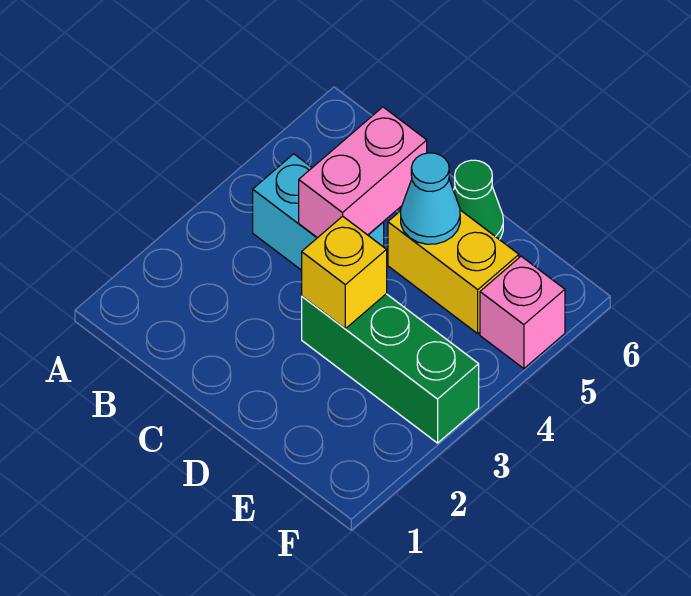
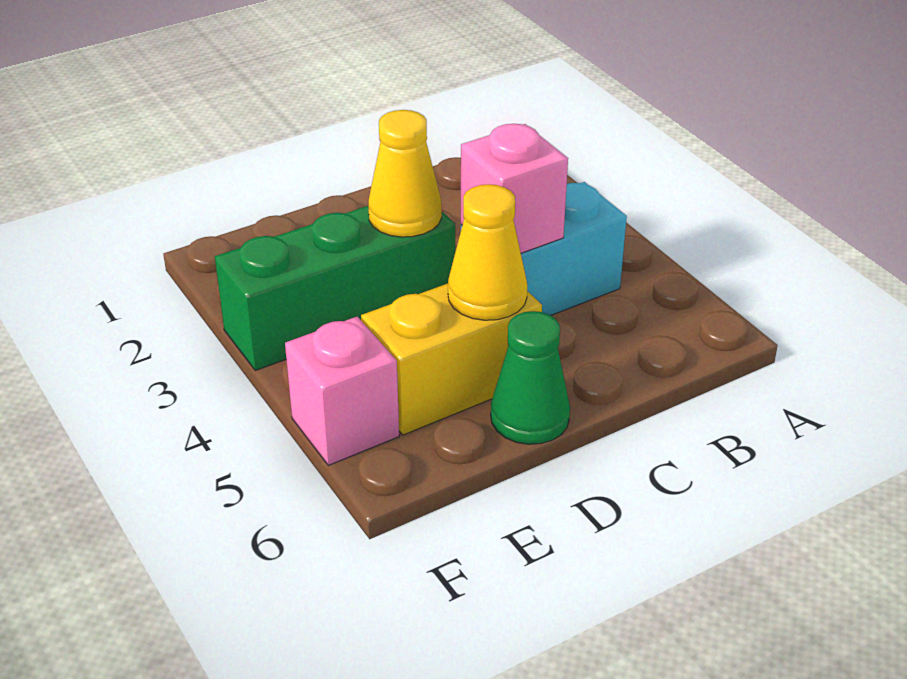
pink 1x2 brick [299,107,427,238] -> pink 1x1 brick [461,124,568,253]
yellow 1x1 brick [302,216,387,329] -> yellow 1x1 cone [368,110,442,237]
cyan 1x1 cone [401,153,460,244] -> yellow 1x1 cone [448,184,527,320]

